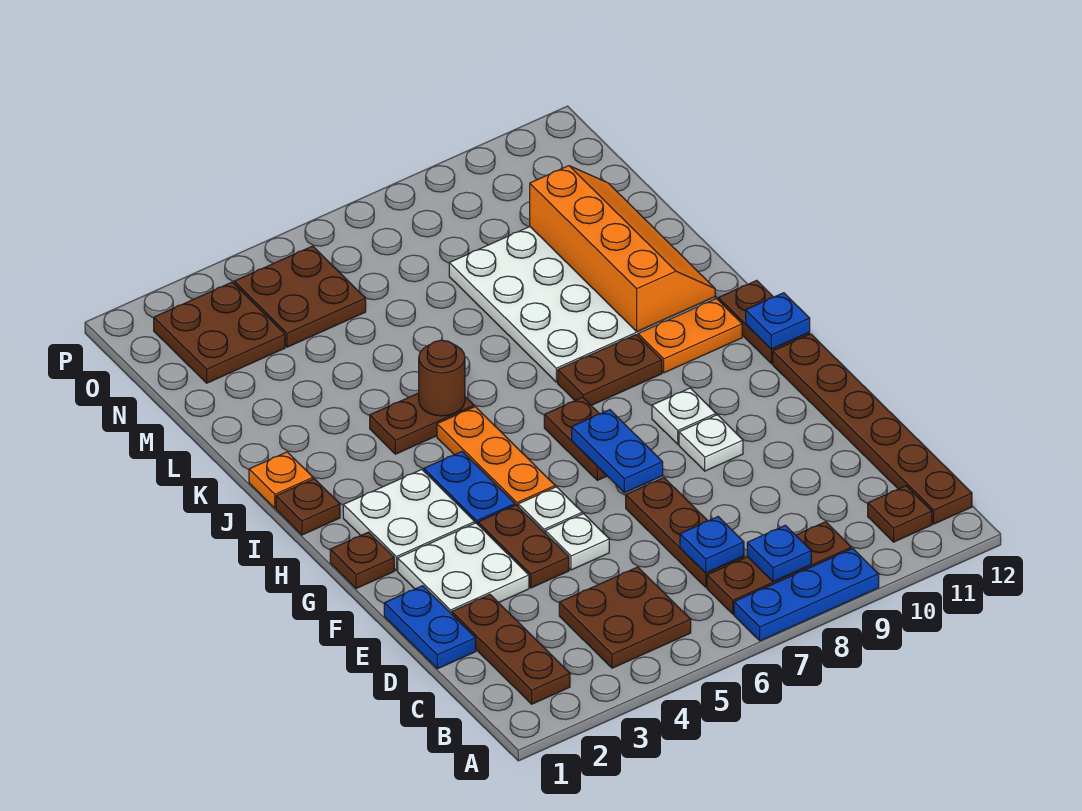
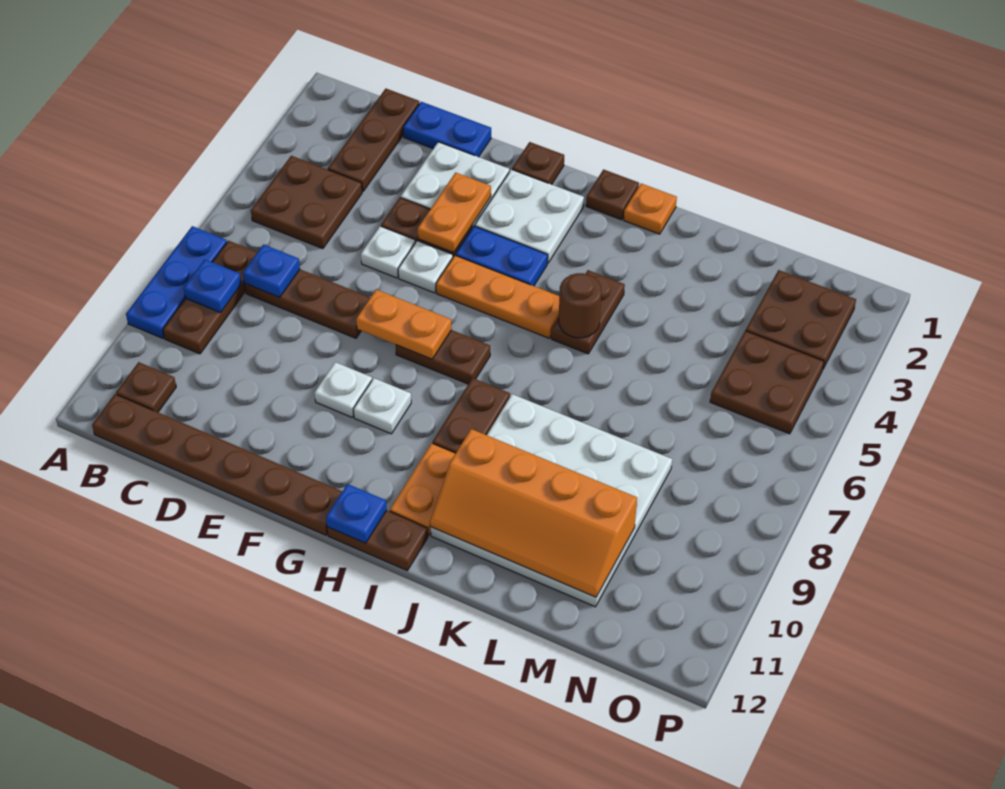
brown 1x3 plate [452,595,570,704] -> brown 1x3 plate turned to [328,89,419,192]
none -> orange 1x2 plate [418,172,491,253]
blue 1x2 plate [572,410,663,493] -> orange 1x2 plate [356,290,452,359]

